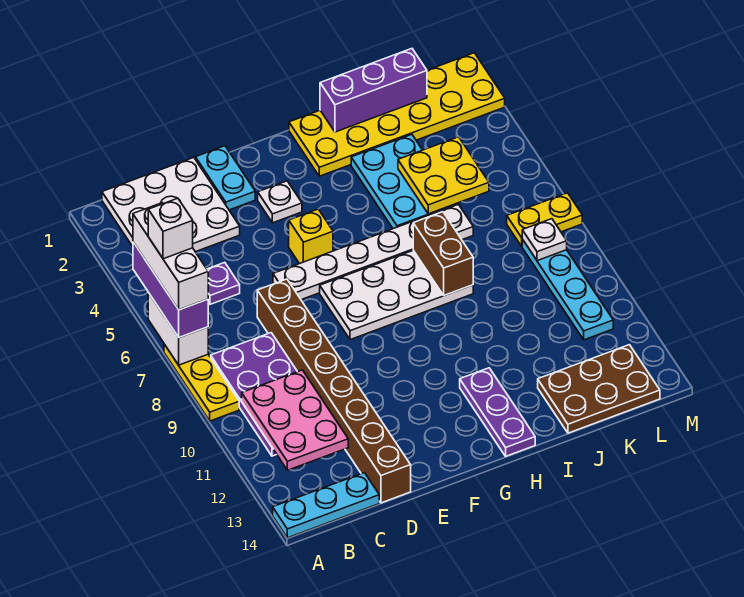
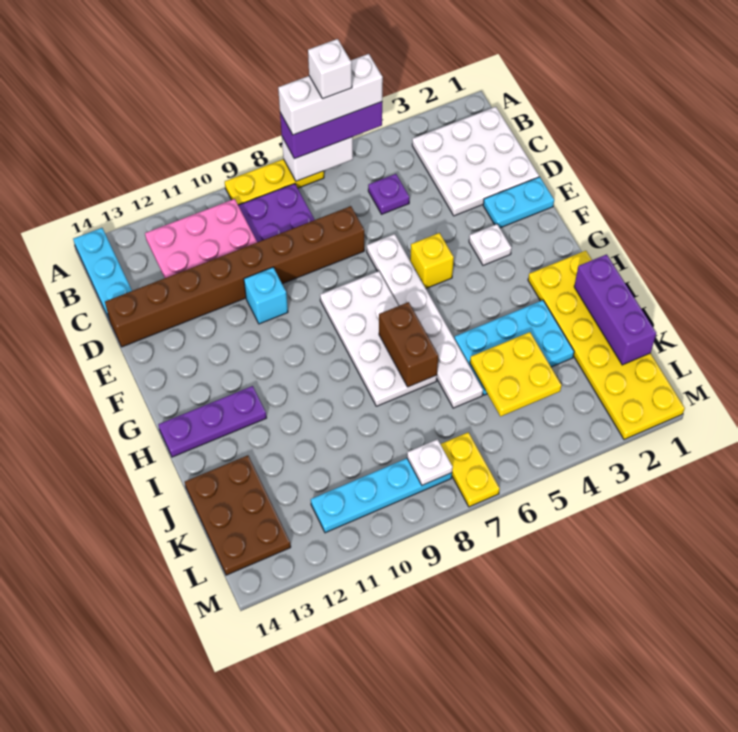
none -> cyan 1x1 brick [244,267,288,324]
brown 1x2 brick [413,212,473,295] -> brown 1x2 brick turned to [379,302,438,387]

